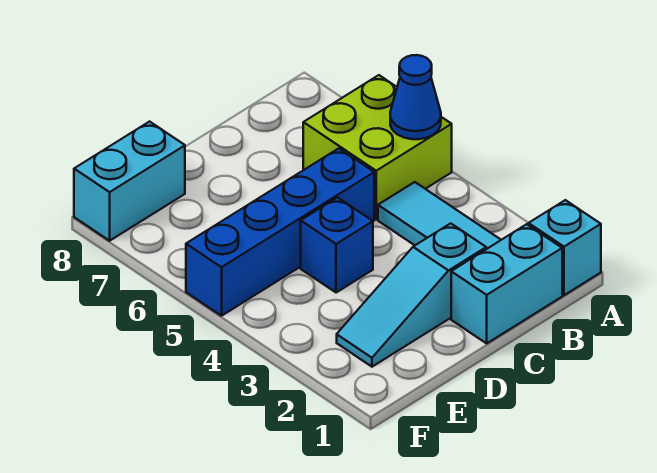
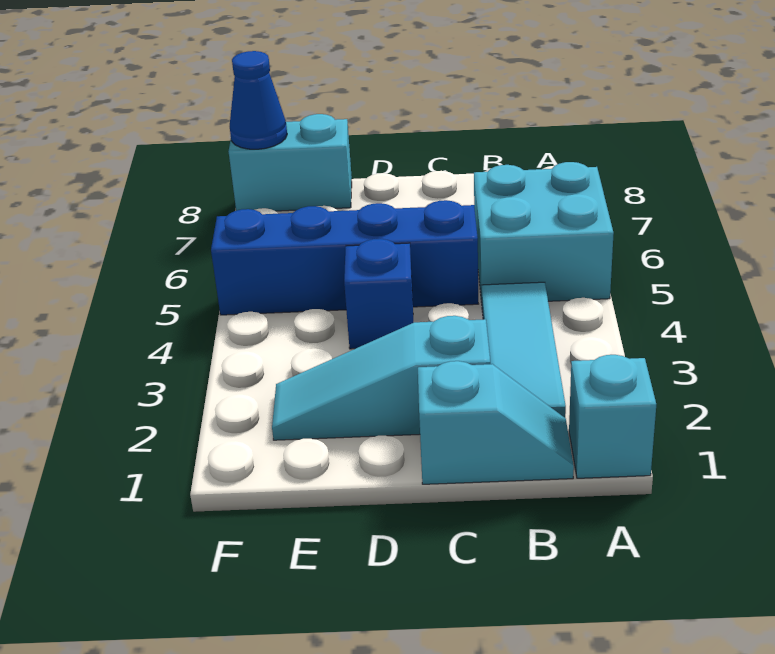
lime 2x2 brick [303,75,452,219] -> cyan 2x2 brick [474,162,614,302]
blue 1x1 cone [390,55,441,139] -> blue 1x1 cone moved to [230,51,287,149]
cyan 1x2 brick [451,224,562,343] -> cyan 1x2 slope [418,361,574,484]

